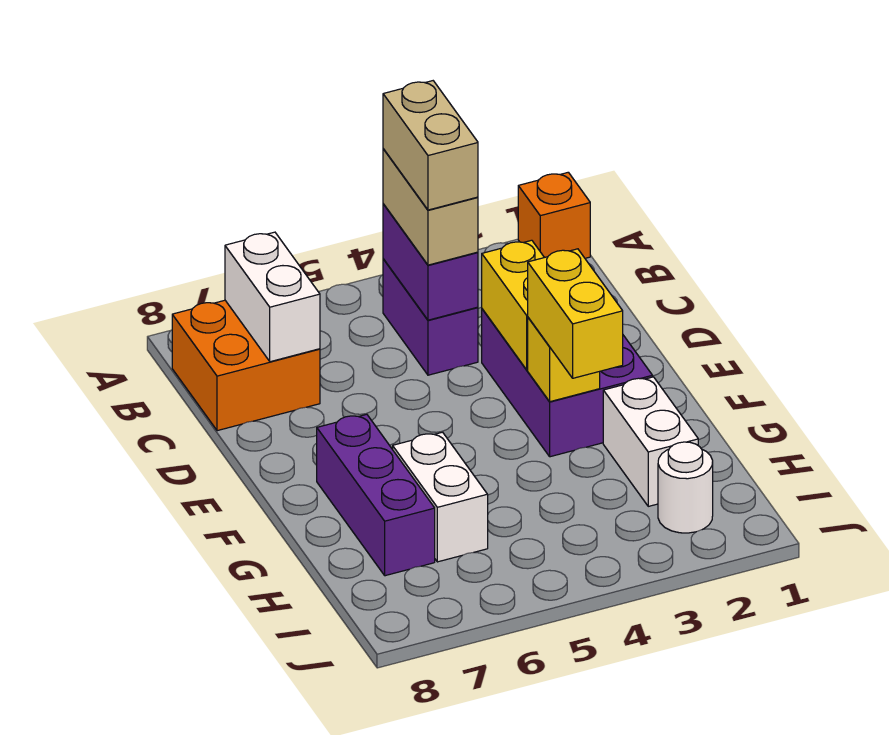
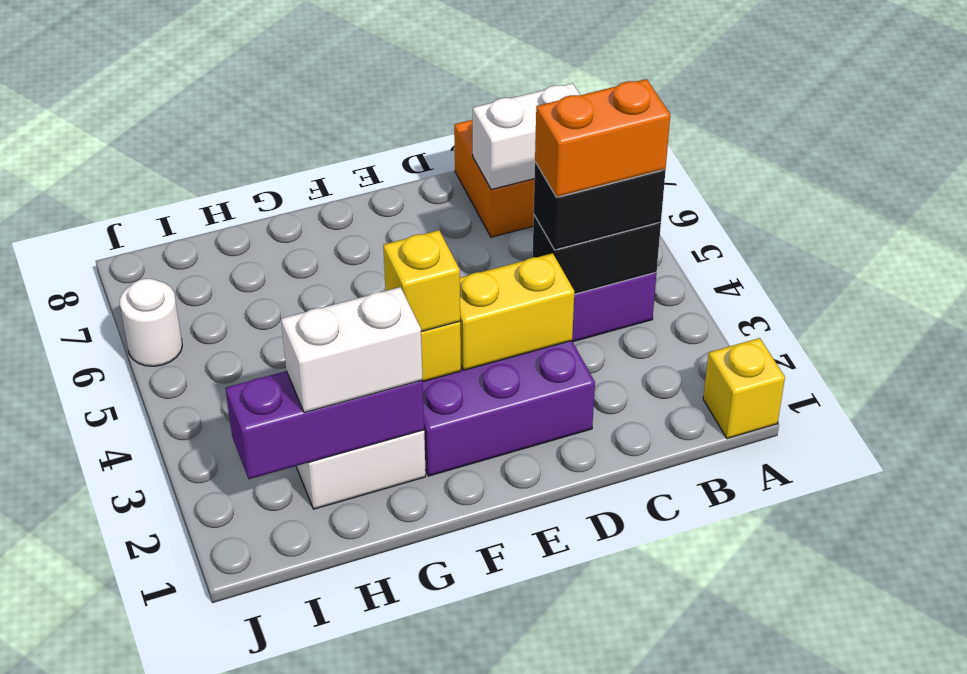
orange 1x1 brick [518,172,590,258] -> yellow 1x1 brick [703,338,785,439]
purple 1x2 brick [383,204,478,320] -> black 1x2 brick [533,215,661,294]
tan 1x2 brick [383,149,478,265] -> black 1x2 brick [534,162,666,250]
tan 1x2 brick [383,81,478,210] -> orange 1x2 brick [535,79,670,197]
yellow 1x2 brick [528,249,623,378] -> yellow 1x1 brick [383,230,460,332]
purple 1x3 brick [317,414,435,576] -> purple 1x3 brick moved to [226,371,424,479]
white 1x2 brick [393,432,488,562] -> white 1x2 brick moved to [281,287,423,413]
white 1x1 round brick [658,442,713,533] -> white 1x1 round brick moved to [120,279,182,366]

